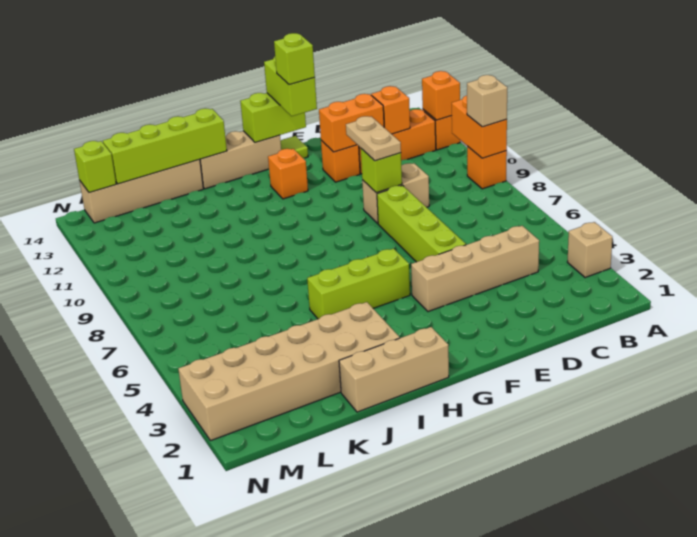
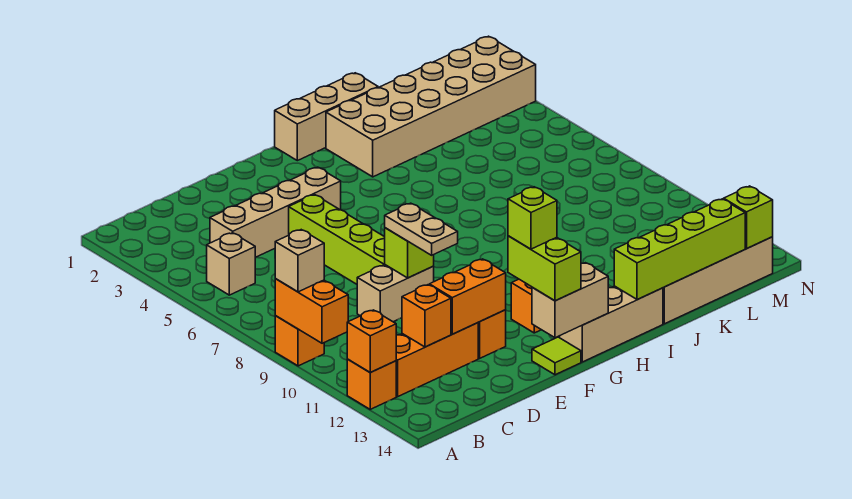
tan 1x1 brick [567,222,612,278] -> tan 1x1 brick moved to [207,233,255,295]
lime 1x2 brick [240,93,306,143] -> tan 1x2 brick [532,263,608,338]
lime 1x3 brick [307,248,410,319] -> none

